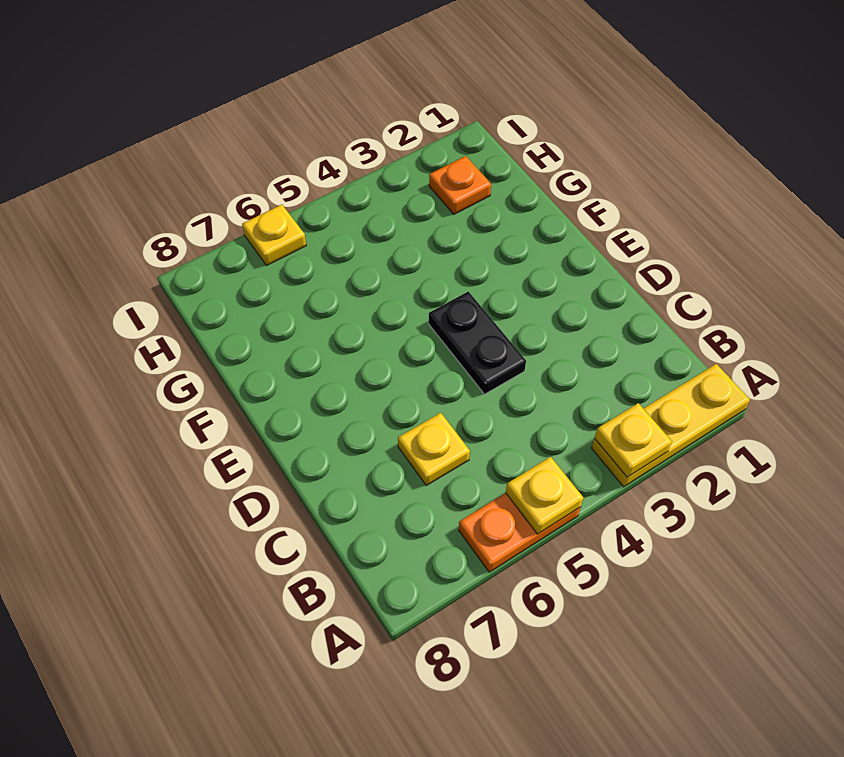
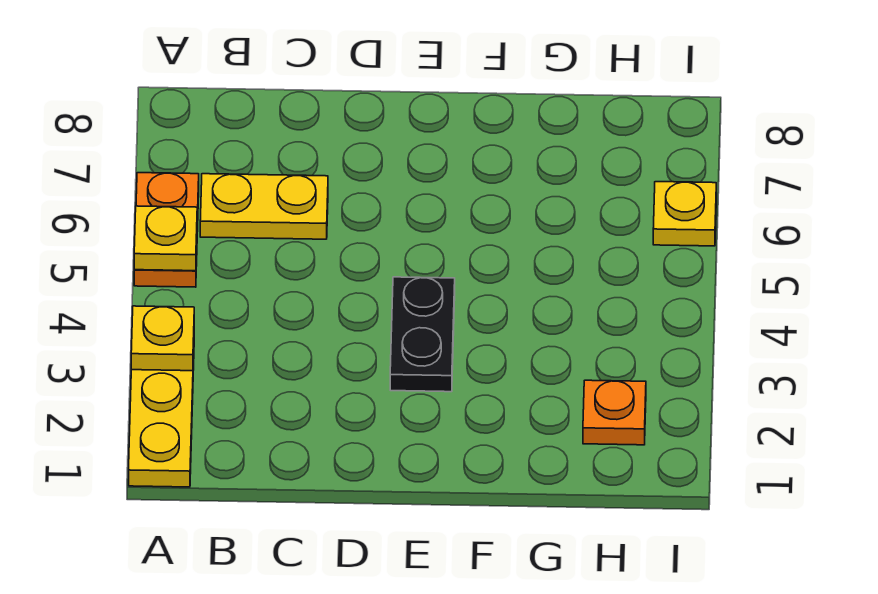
yellow 1x1 plate [398,413,470,485] -> yellow 1x2 plate [200,174,328,239]
black 1x2 plate [429,291,526,394] -> black 1x2 plate turned to [390,277,455,392]

